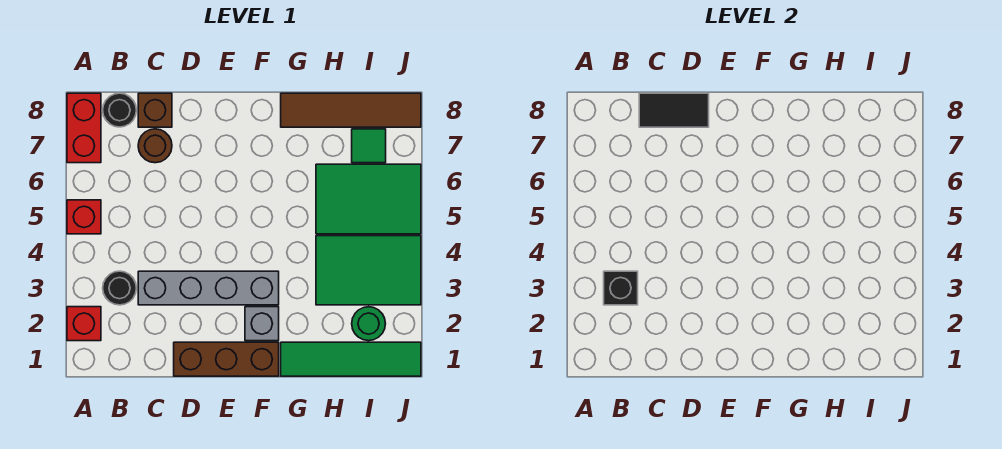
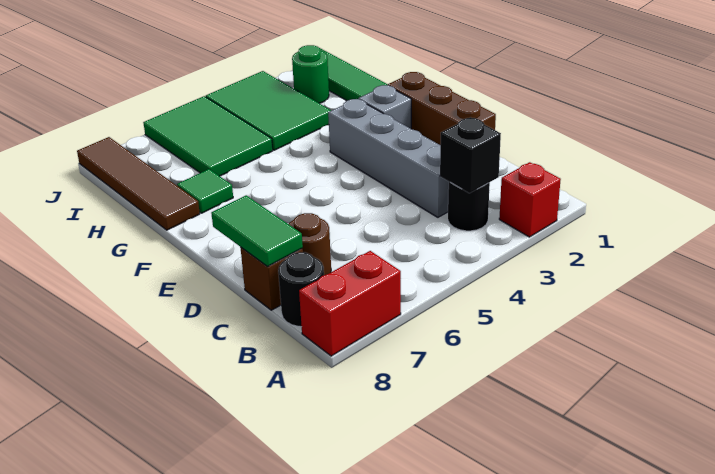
red 1x1 brick [67,200,101,234] -> none
black 1x2 tile [639,93,709,127] -> green 1x2 tile [211,195,303,267]
green 1x1 tile [352,129,386,163] -> green 1x1 tile moved to [177,169,233,213]

